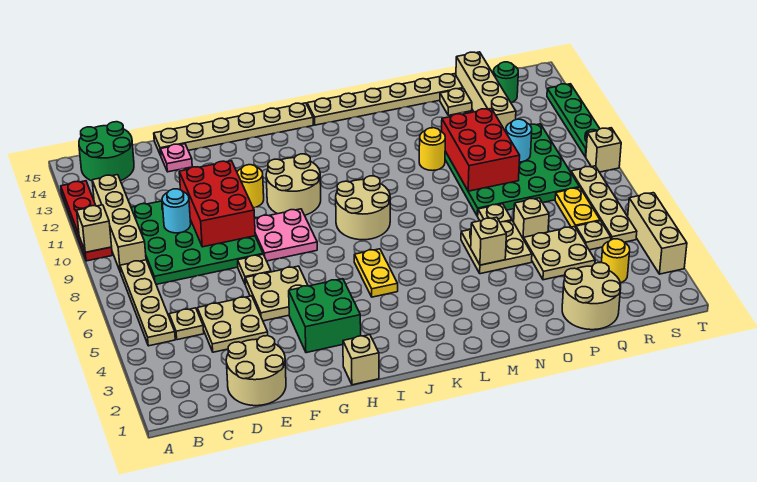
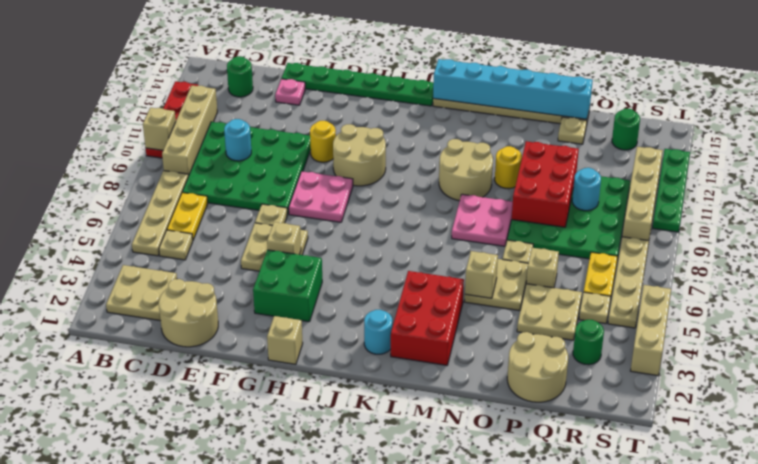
green 2x2 round brick [79,122,134,181] -> green 1x1 round brick [227,56,253,97]
tan 2x2 plate [197,296,268,352] -> tan 2x2 plate moved to [106,265,177,321]
red 2x3 brick [179,161,255,247] -> red 2x3 brick moved to [391,271,464,365]
tan 1x6 plate [154,103,313,155] -> green 1x6 plate [282,63,434,106]
yellow 1x2 plate [354,249,398,297] -> yellow 1x2 plate moved to [167,193,208,240]
tan 2x2 round brick [336,176,390,240] -> tan 2x2 round brick moved to [439,139,493,201]
none -> cyan 1x1 round brick [364,310,392,354]
none -> cyan 1x6 brick [433,59,593,119]
none -> pink 2x2 plate [452,194,513,246]
tan 1x4 brick [456,52,516,130] -> tan 1x4 brick moved to [622,147,663,241]
yellow 1x1 round brick [601,239,630,283] -> green 1x1 round brick [573,320,604,365]
tan 1x1 brick [586,128,621,172] -> tan 1x1 brick moved to [267,222,301,255]

